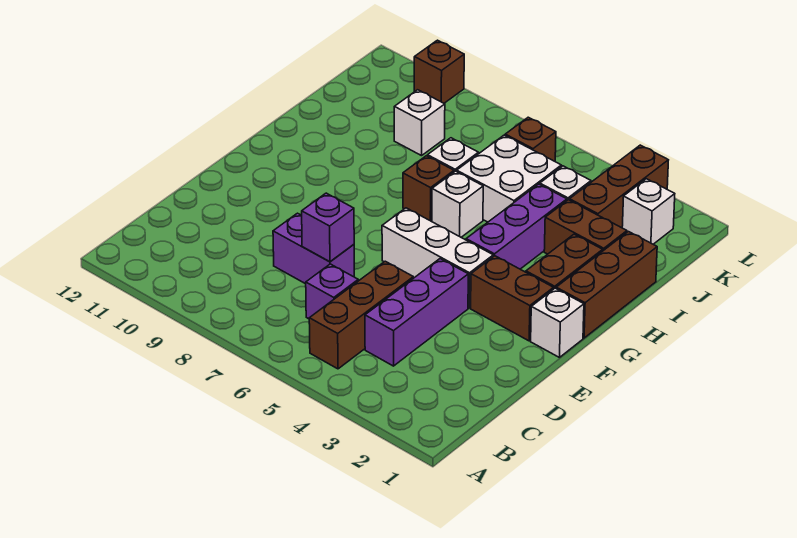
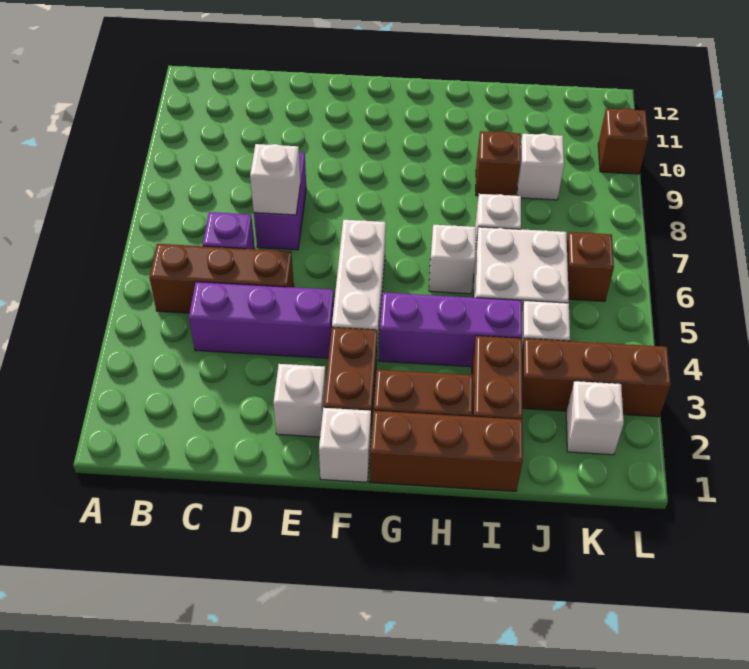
purple 1x1 brick [302,193,354,262] -> white 1x1 brick [250,144,300,215]
none -> white 1x1 brick [273,364,326,437]
brown 1x1 brick [403,156,454,222] -> brown 1x1 brick moved to [476,131,521,196]

